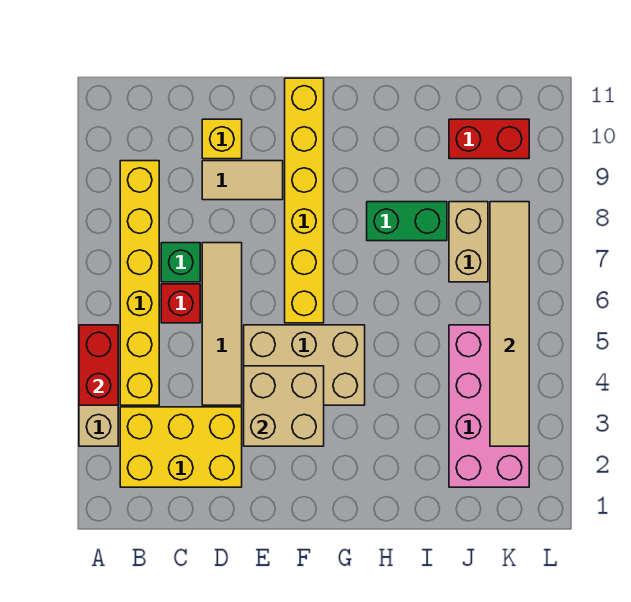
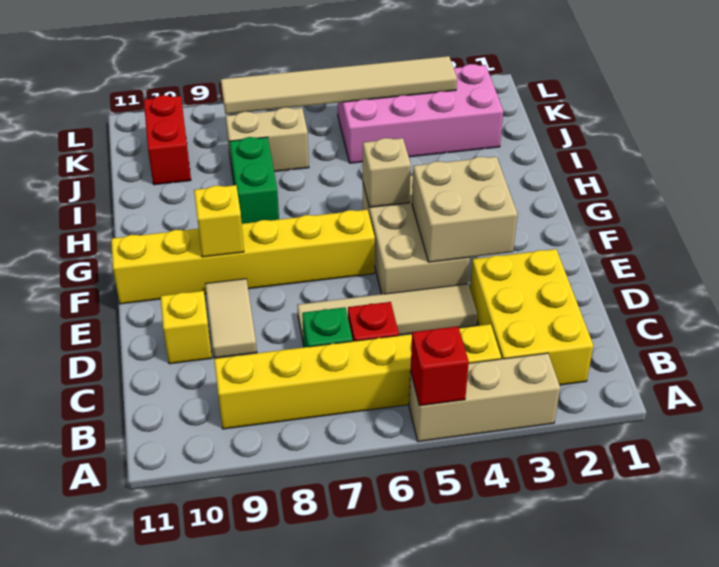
red 1x2 brick [79,325,118,405] -> red 1x1 brick [411,326,469,406]
none -> yellow 1x1 brick [194,185,244,257]
none -> tan 1x1 brick [363,138,411,207]

